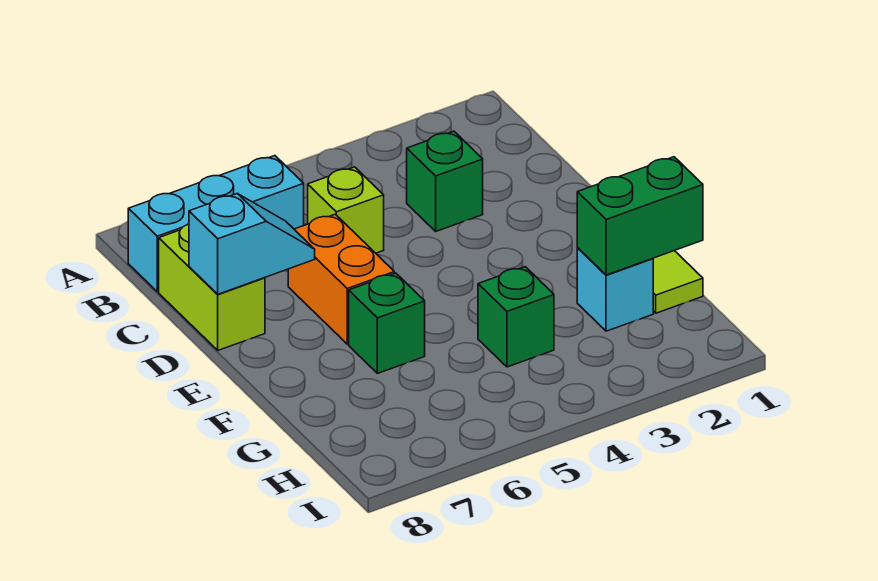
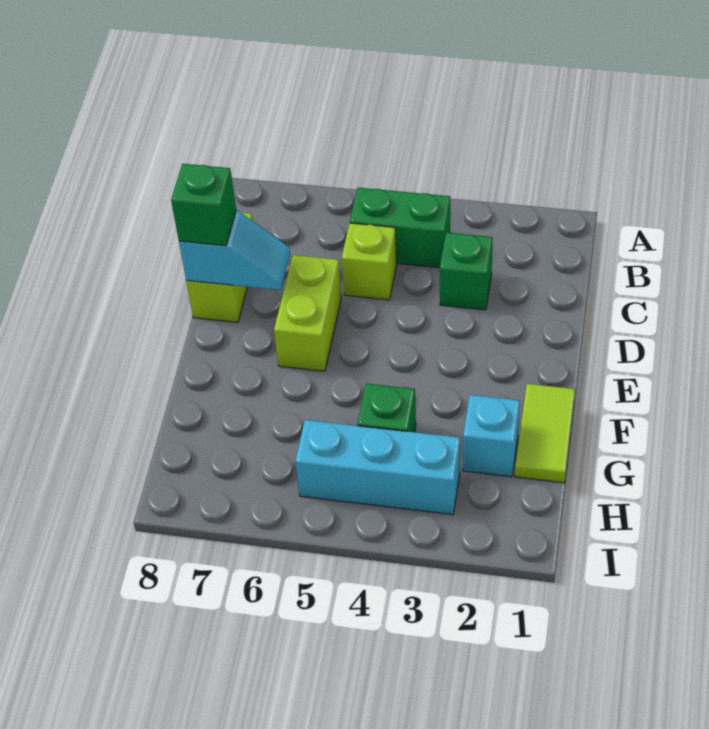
cyan 1x3 brick [128,156,304,292] -> cyan 1x3 brick moved to [295,420,460,515]
orange 1x2 brick [288,214,394,344] -> lime 1x2 brick [274,255,342,371]
green 1x1 brick [349,273,425,373] -> green 1x1 brick moved to [171,164,236,246]
green 1x2 brick [577,157,703,275] -> green 1x2 brick moved to [350,188,450,268]

